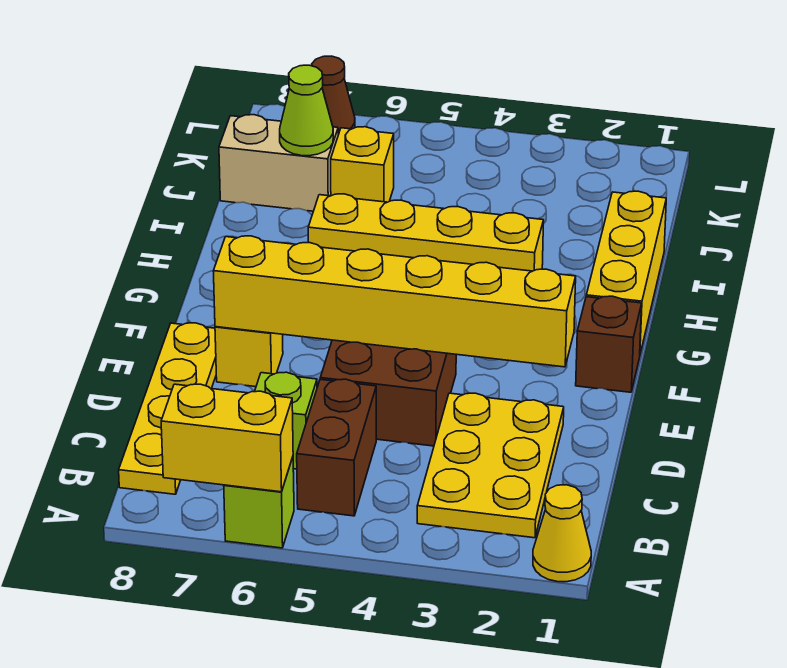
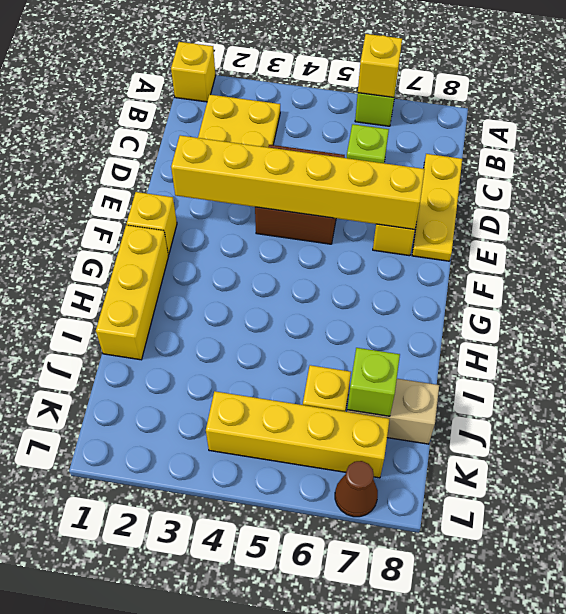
yellow 1x1 cone [533,485,591,582] -> yellow 1x1 brick [171,42,216,102]
yellow 1x2 brick [161,384,293,492] -> yellow 1x1 brick [358,34,402,97]
brown 1x2 brick [297,379,376,516] -> none
yellow 1x4 plate [119,323,216,494] -> yellow 1x3 plate [412,154,462,261]
brown 1x1 brick [576,296,642,392] -> yellow 1x1 brick [126,192,177,255]
yellow 1x4 brick [308,194,544,271] -> yellow 1x4 brick moved to [206,391,390,478]
lime 1x1 cone [280,65,333,156] -> lime 1x1 brick [347,348,400,416]

